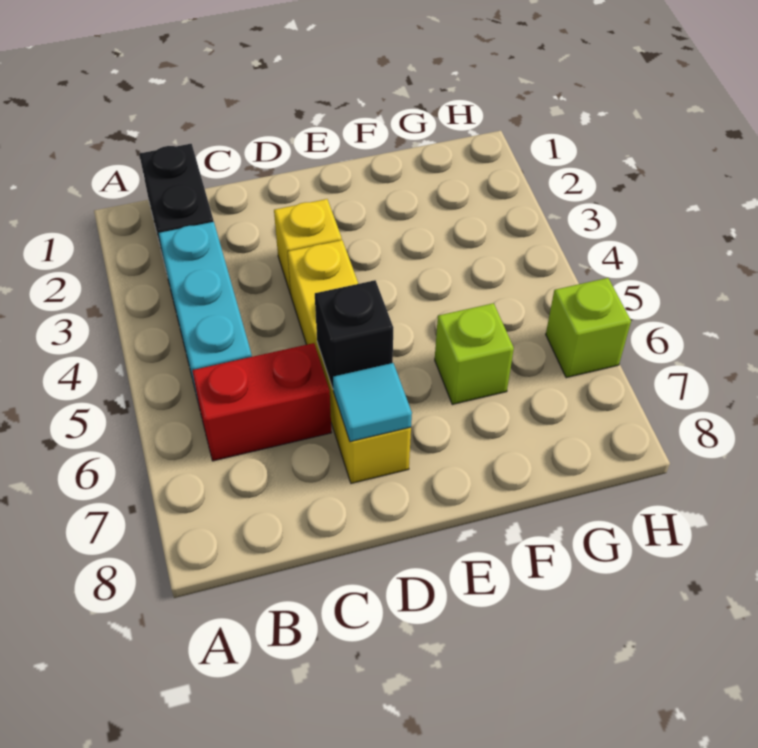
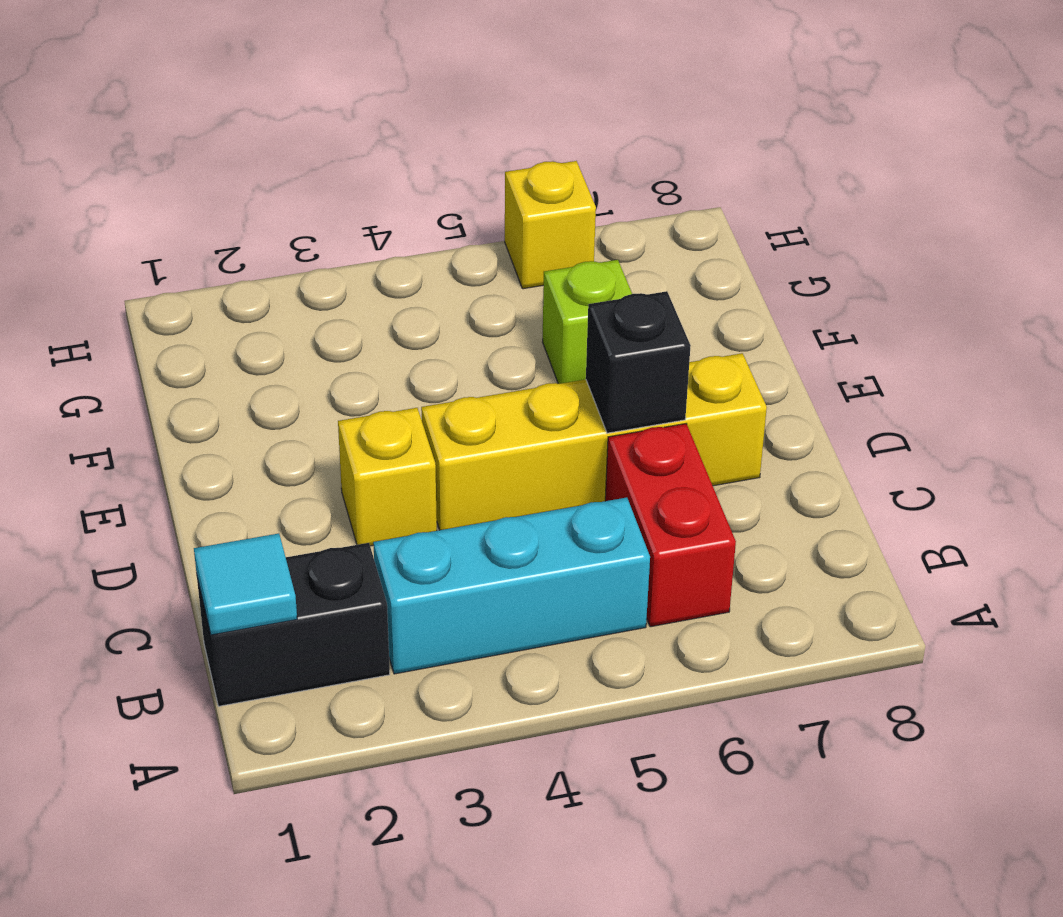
cyan 1x1 tile [333,363,412,442] -> cyan 1x1 tile moved to [194,533,297,635]
lime 1x1 brick [546,278,631,378] -> yellow 1x1 brick [505,161,596,289]

